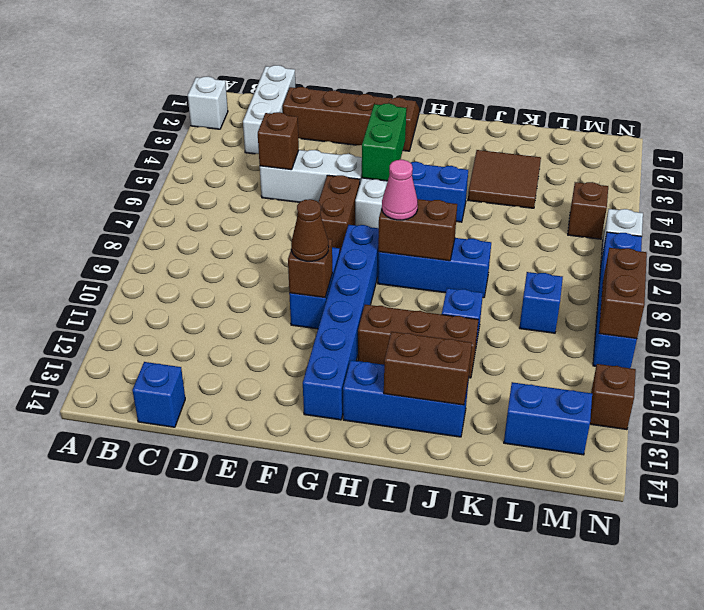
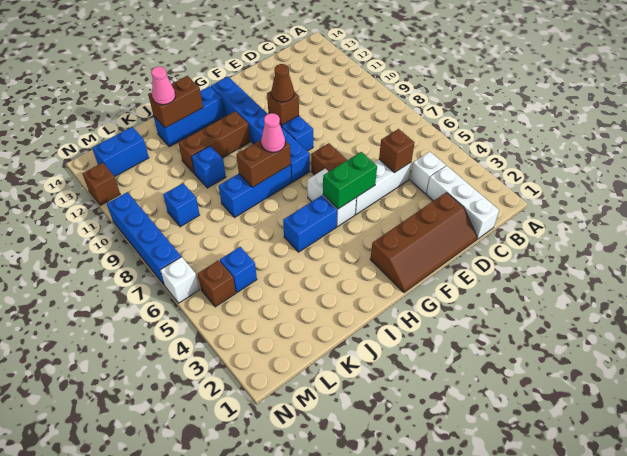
white 1x1 brick [188,76,228,129] -> white 1x1 brick moved to [410,152,446,194]
blue 1x1 brick [132,362,185,427] -> blue 1x1 brick moved to [220,247,257,292]
green 1x2 brick [362,103,406,181] -> green 1x2 brick turned to [323,152,377,209]
brown 2x2 tile [468,150,541,208] -> none
none -> pink 1x1 cone [151,67,175,105]
brown 1x2 brick [599,248,647,339] -> none

